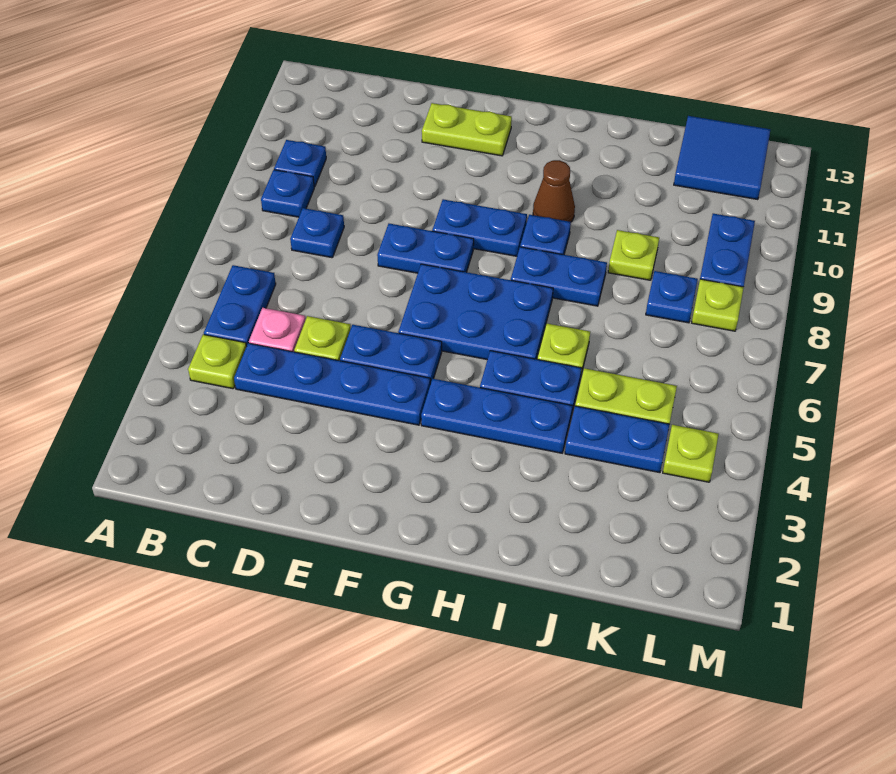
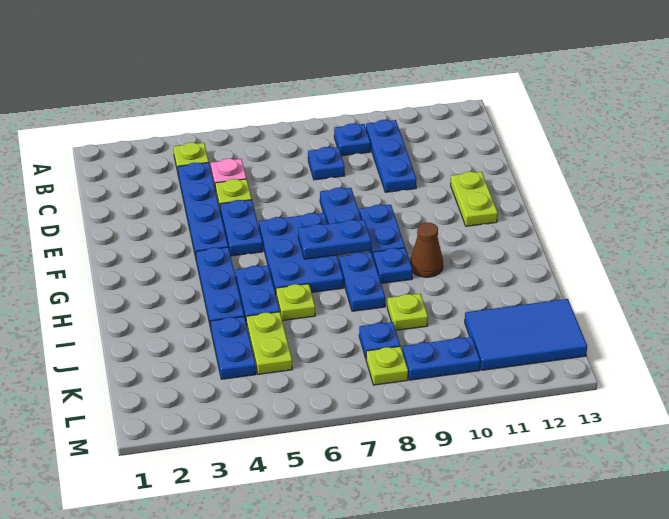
blue 1x2 plate [204,265,276,346] -> blue 1x2 plate moved to [298,220,371,259]
blue 1x1 plate [274,140,326,187] -> blue 1x3 plate [366,120,416,192]
blue 2x2 tile [674,116,770,200] -> blue 2x3 tile [465,299,587,370]
lime 1x1 plate [663,425,719,482] -> none

